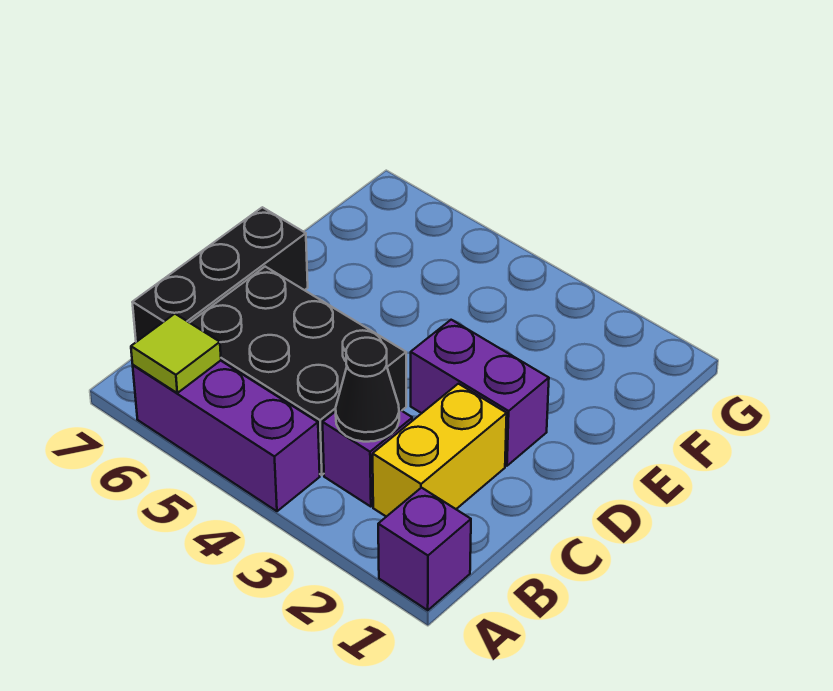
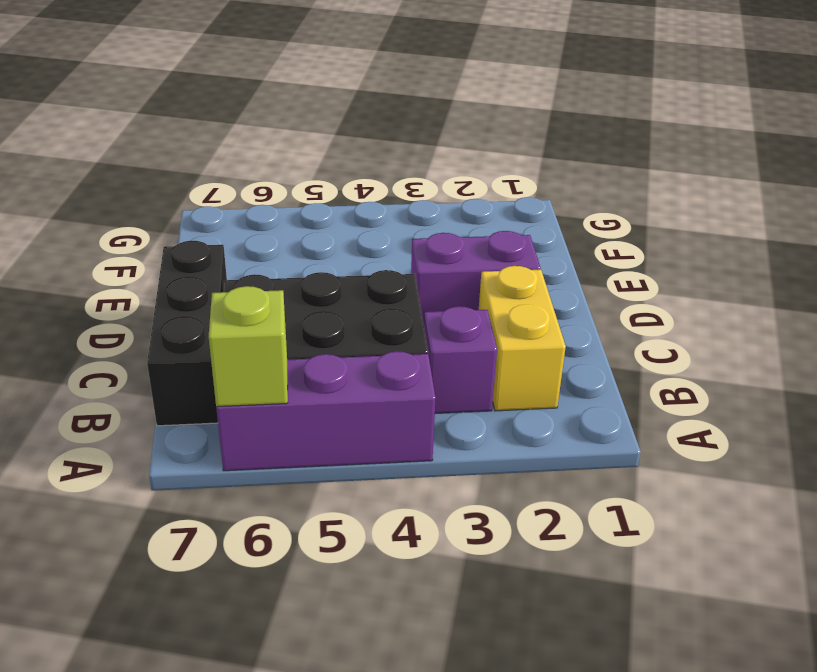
purple 1x1 brick [378,488,471,610] -> none
lime 1x1 tile [131,314,221,393] -> lime 1x1 brick [209,286,288,407]
black 1x1 cone [336,338,399,442] -> none

